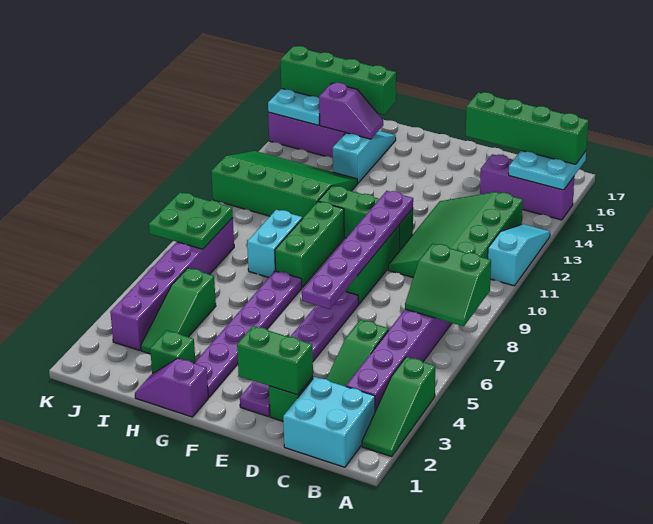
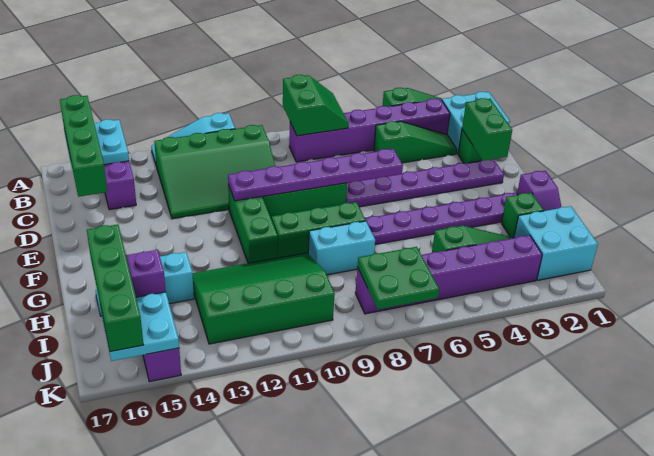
green 3x4 slope [211,151,358,219] -> green 3x4 slope turned to [192,253,335,344]
none -> cyan 2x2 brick [514,206,598,280]

